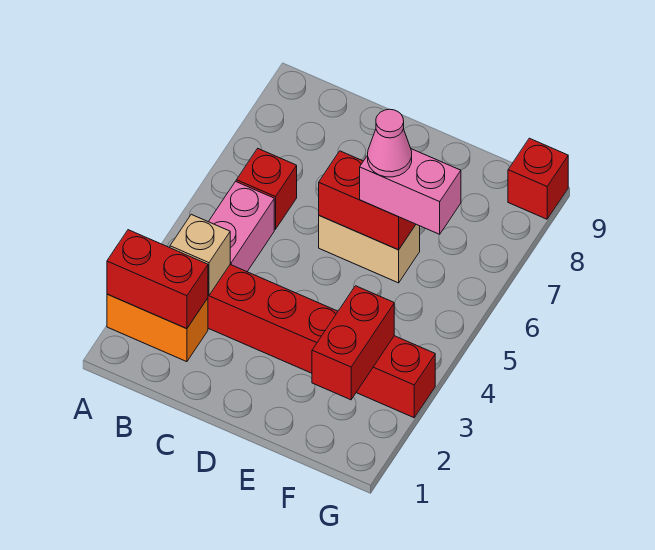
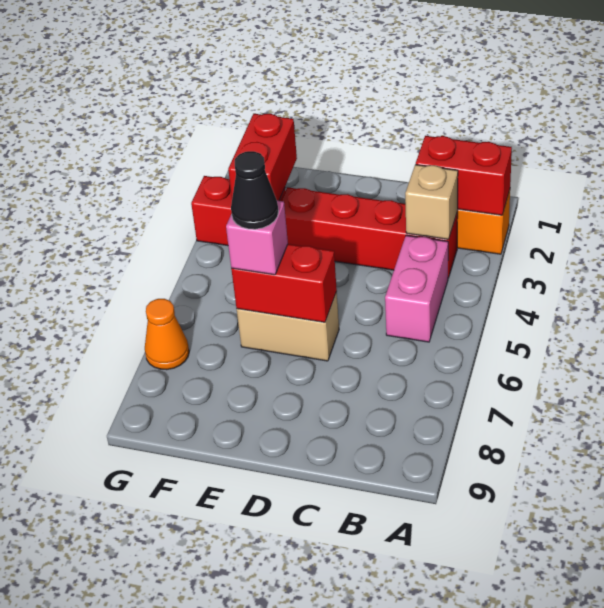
red 1x1 brick [236,149,297,229] -> none
pink 1x2 brick [360,149,461,234] -> pink 1x1 brick [226,201,288,275]
pink 1x1 cone [368,109,412,177] -> black 1x1 cone [231,151,278,229]
none -> orange 1x1 cone [145,299,189,370]
red 1x1 brick [508,138,568,219] -> none

